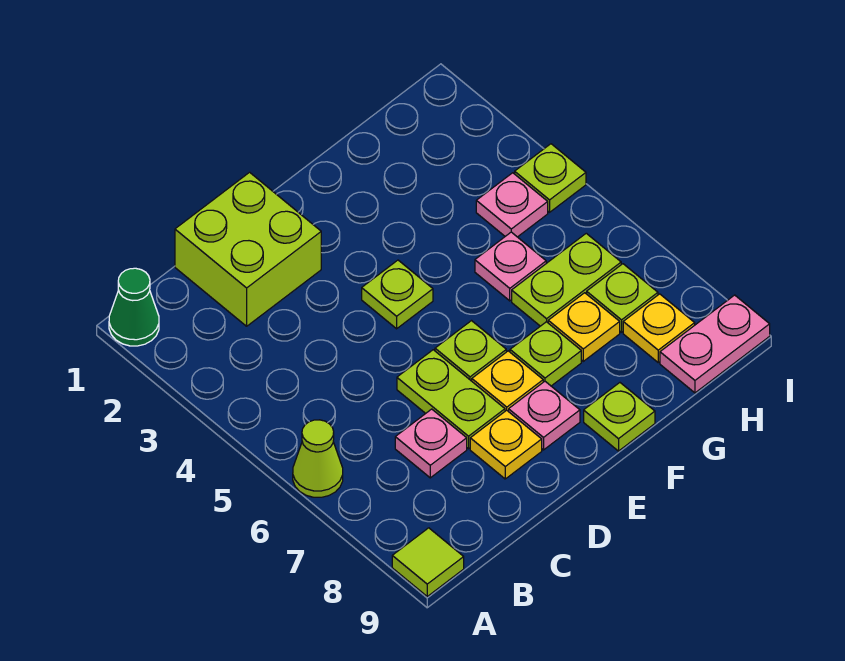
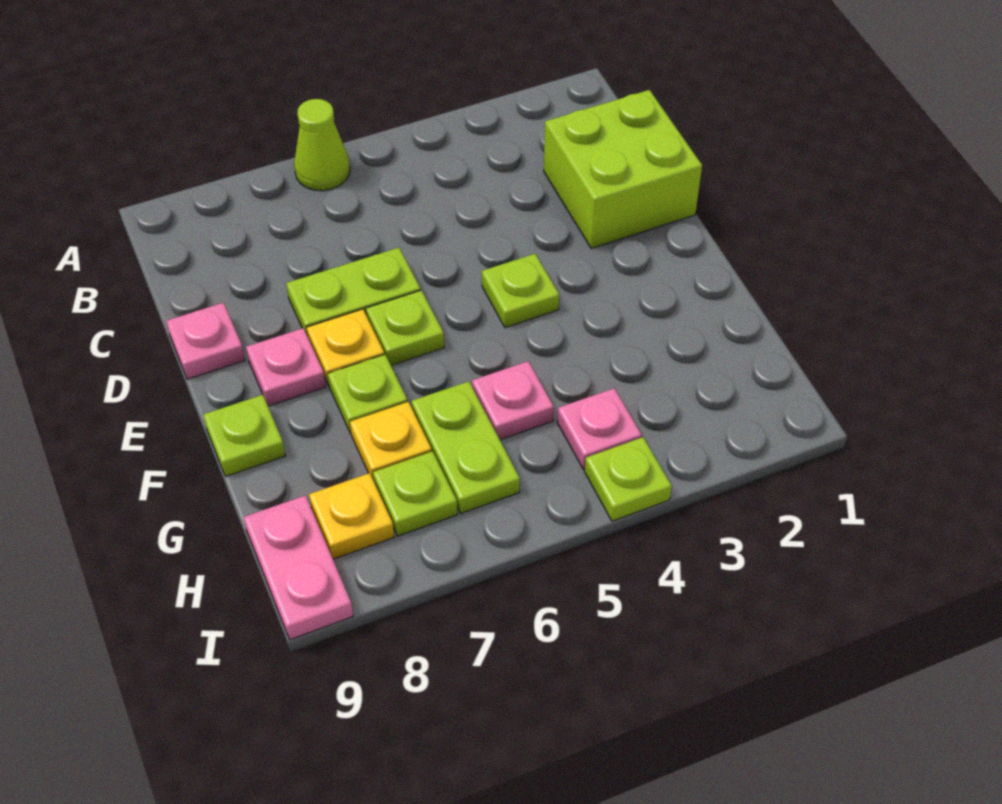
green 1x1 cone [109,268,159,346] -> none
lime 1x1 tile [392,528,464,596] -> none
pink 1x1 plate [395,409,467,478] -> pink 1x1 plate moved to [166,303,245,379]
yellow 1x1 plate [470,410,542,479] -> none

